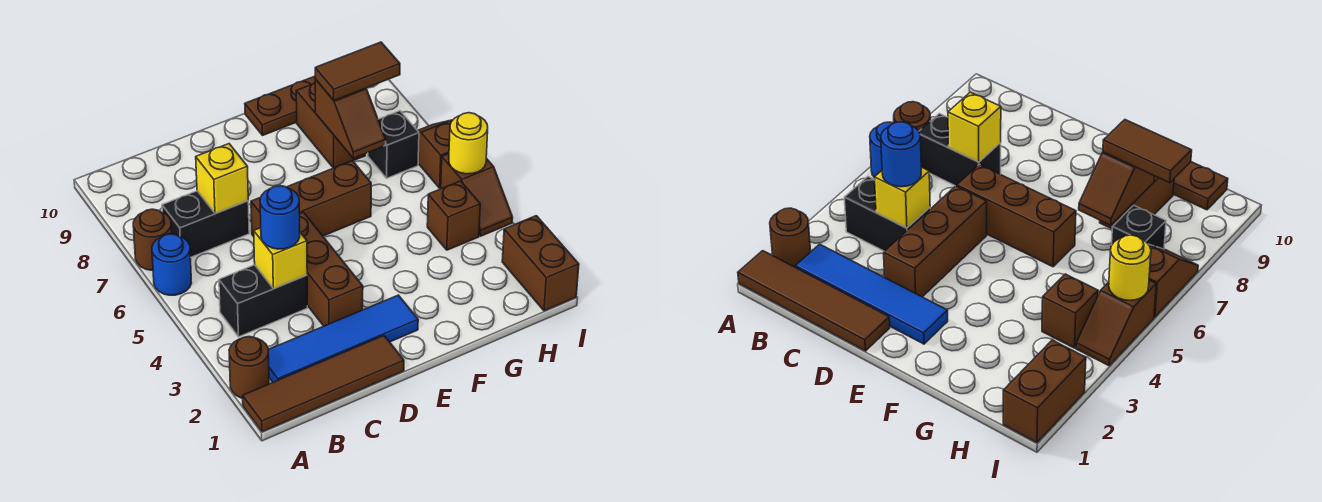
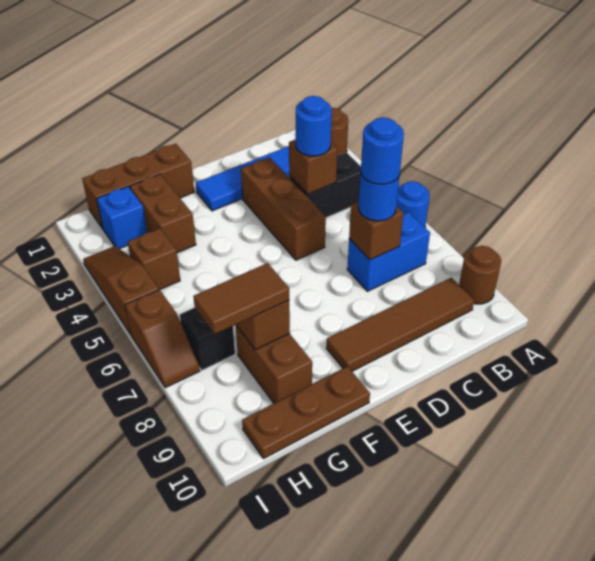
brown 1x4 tile [243,336,404,432] -> brown 1x4 tile moved to [326,278,474,371]
brown 1x1 round brick [133,209,172,270] -> brown 1x1 round brick moved to [459,246,501,304]
black 1x2 brick [162,191,249,258] -> blue 1x2 brick [347,212,430,291]
yellow 1x1 brick [254,228,307,288] -> brown 1x1 brick [289,139,337,194]
yellow 1x1 brick [196,144,248,214] -> brown 1x1 brick [349,201,403,260]
none -> blue 1x1 round brick [358,174,400,221]
none -> blue 1x1 round brick [361,118,404,184]
brown 1x3 brick [251,161,371,237] -> brown 1x3 brick moved to [82,144,194,228]
none -> blue 1x1 brick [97,187,147,249]
brown 1x2 brick [502,216,579,311] -> brown 1x2 brick moved to [130,174,196,253]
brown 1x2 slope [441,154,513,236] -> brown 1x3 slope [83,246,159,334]
yellow 1x1 round brick [449,113,488,174] -> none

